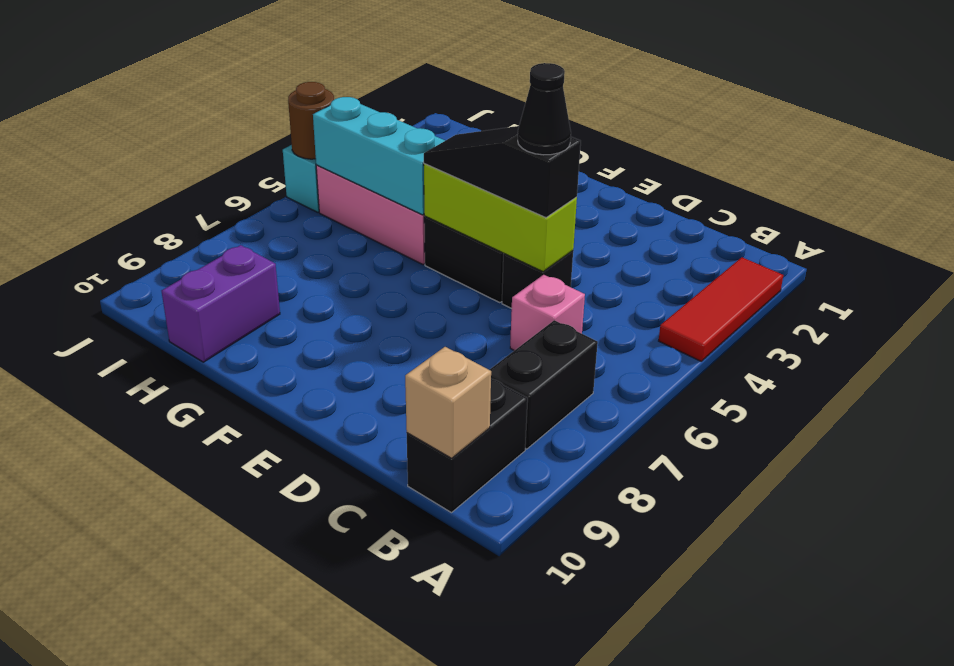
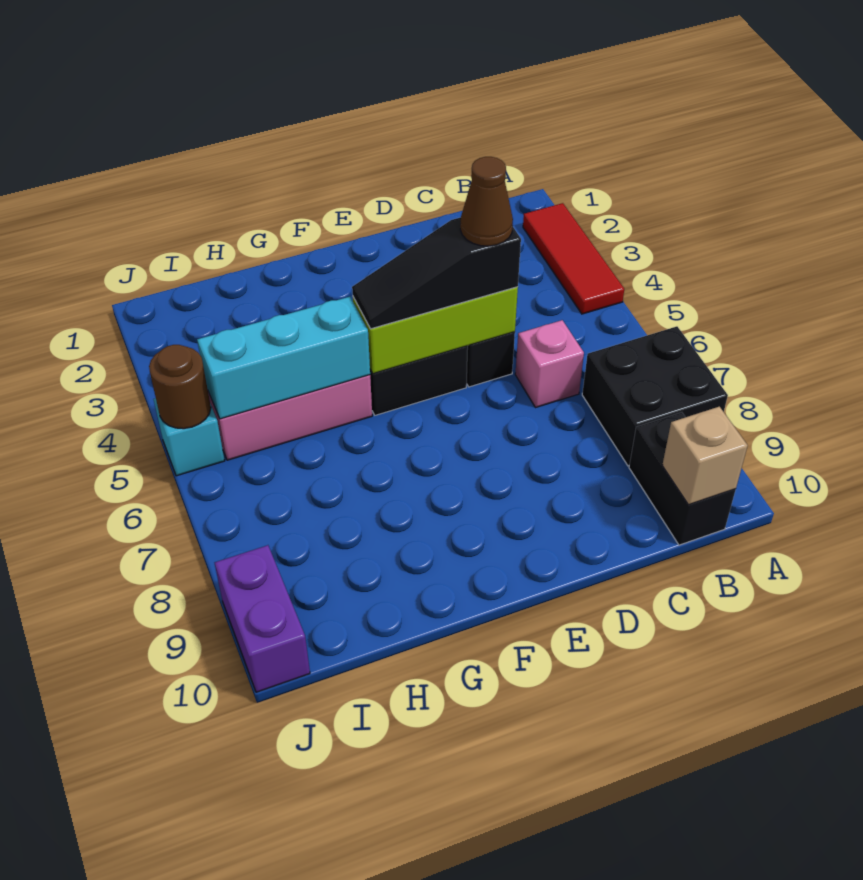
black 1x2 brick [490,320,598,449] -> black 2x2 brick [582,326,728,466]
black 1x1 cone [518,63,571,155] -> brown 1x1 cone [460,157,513,246]
purple 1x2 brick [162,245,280,362] -> purple 1x2 brick moved to [215,545,310,692]

